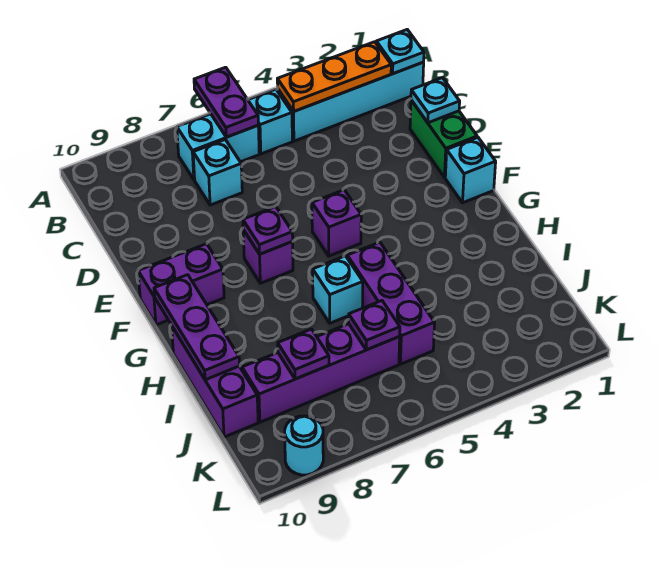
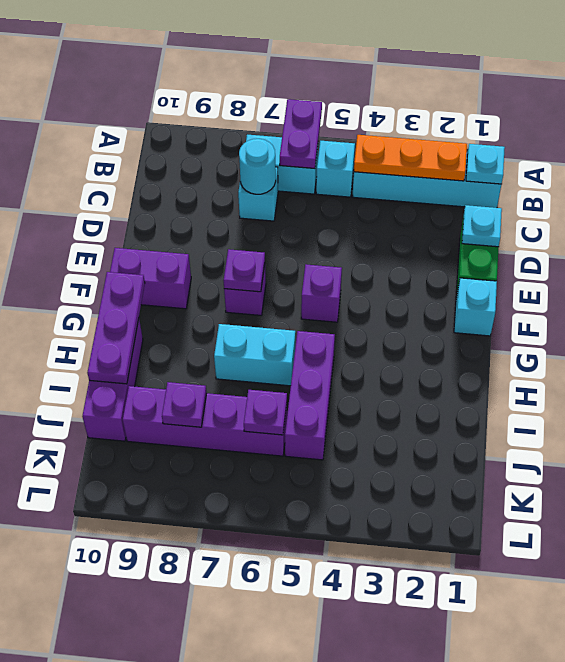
cyan 1x1 brick [313,256,363,323] -> cyan 1x2 brick [214,324,295,386]
cyan 1x1 round brick [285,416,323,475] -> cyan 1x1 round brick moved to [239,139,276,194]

